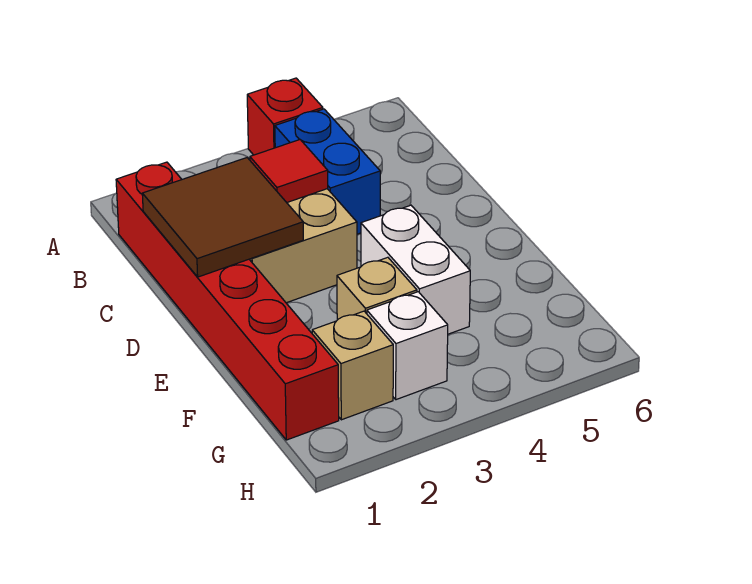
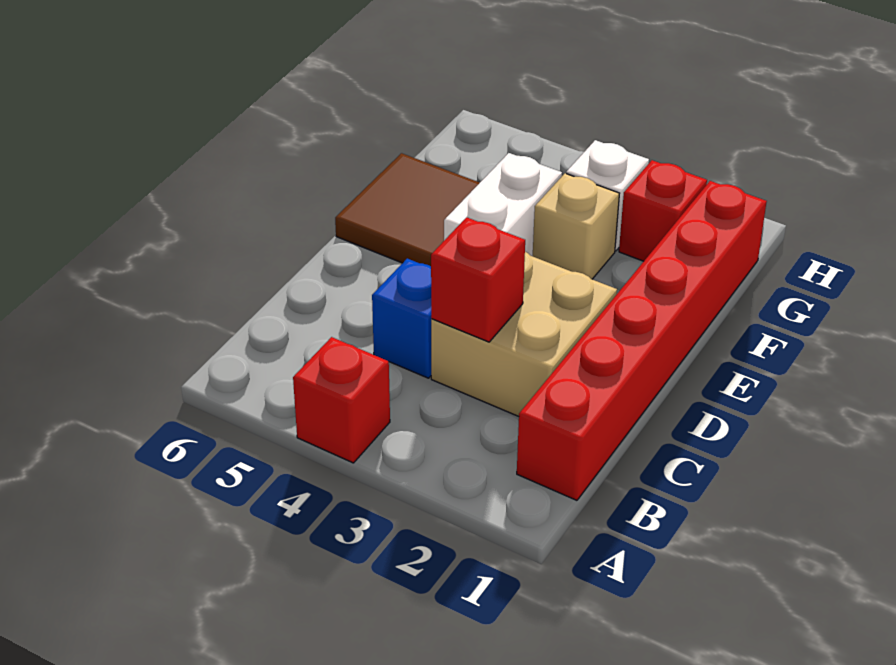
blue 1x2 brick [275,109,380,234] -> blue 1x1 brick [372,259,431,378]
brown 2x2 tile [142,158,303,277] -> brown 2x2 tile moved to [335,153,480,266]
red 1x1 tile [250,140,328,203] -> red 1x1 brick [431,217,525,342]
tan 1x1 brick [312,311,393,420] -> red 1x1 brick [619,160,707,261]

